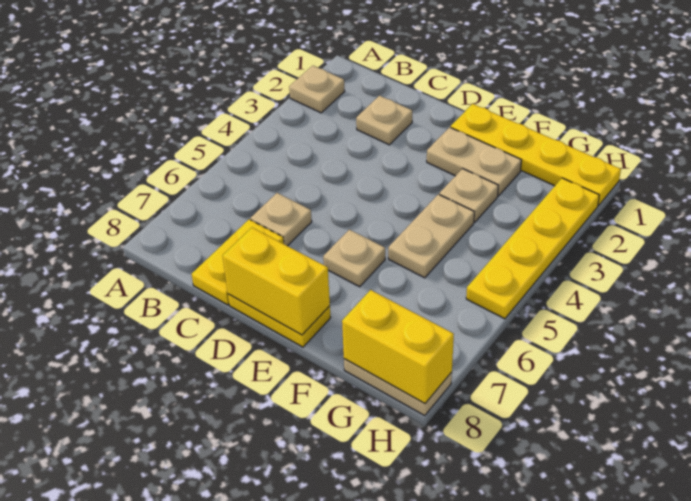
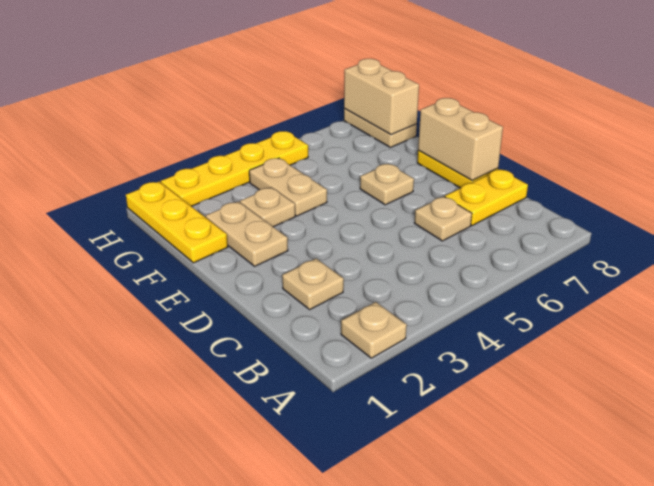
yellow 1x2 brick [223,228,330,335] -> tan 1x2 brick [418,98,503,180]
yellow 1x4 plate [451,104,621,206] -> yellow 1x3 plate [126,182,228,263]
tan 1x2 plate [388,194,474,278] -> tan 1x2 plate turned to [249,158,327,216]
yellow 1x2 brick [342,290,454,403] -> tan 1x2 brick [344,59,419,135]

